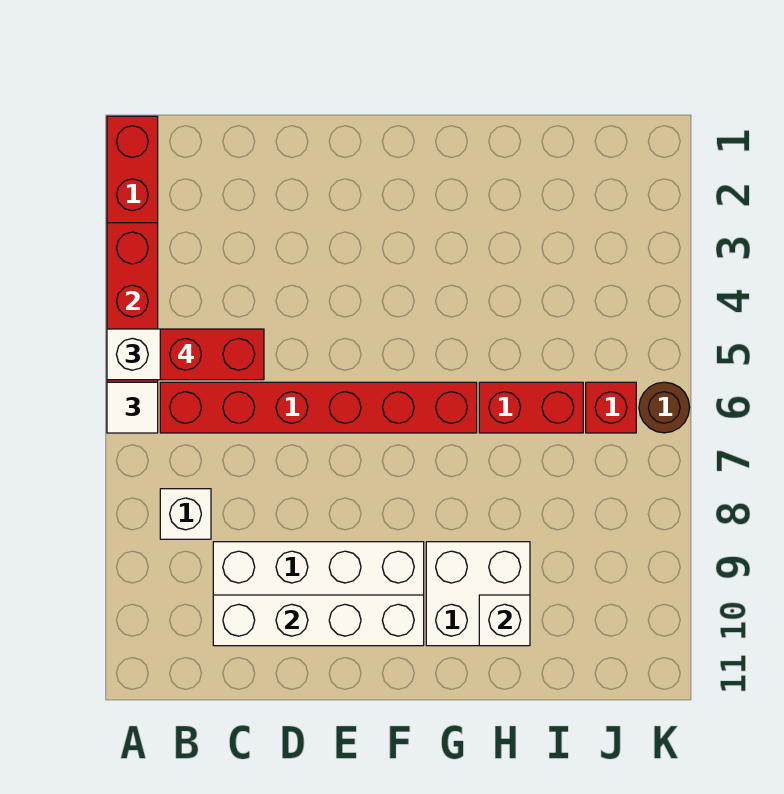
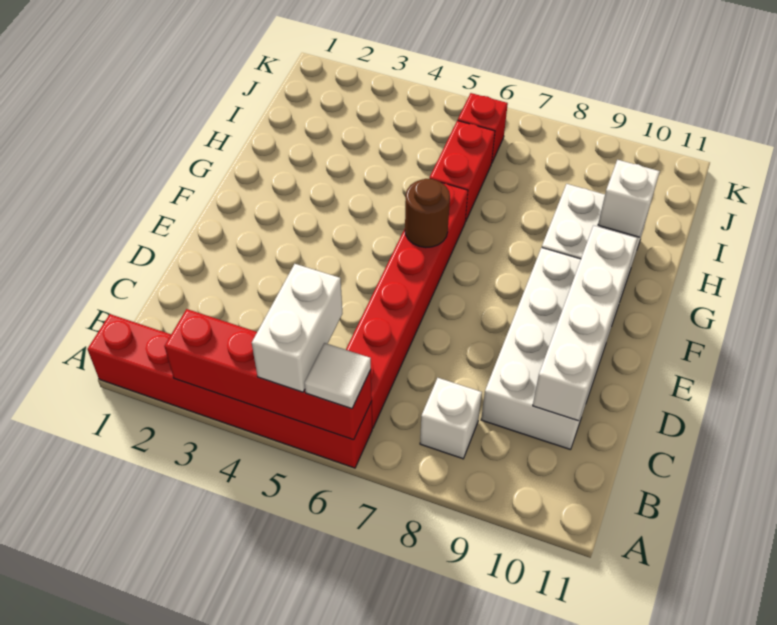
red 1x2 brick [160,329,264,380] -> none
brown 1x1 round brick [639,382,690,433] -> brown 1x1 round brick moved to [405,179,450,248]

